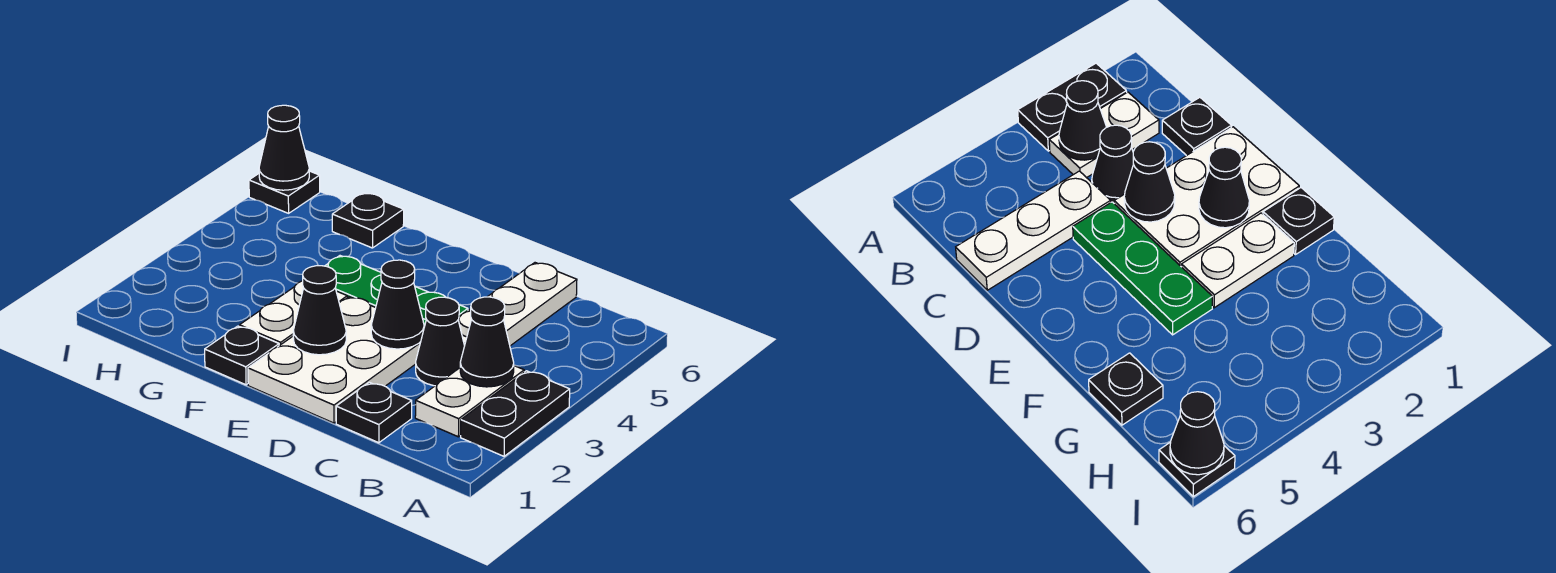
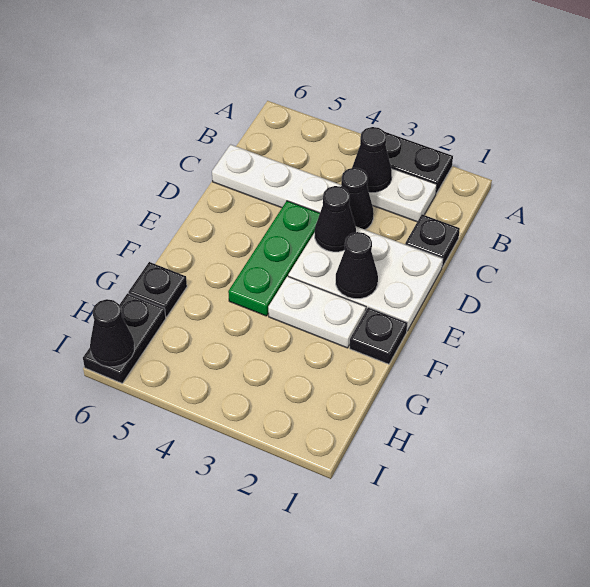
black 1x1 plate [249,171,320,213] -> black 1x2 plate [83,293,166,383]

